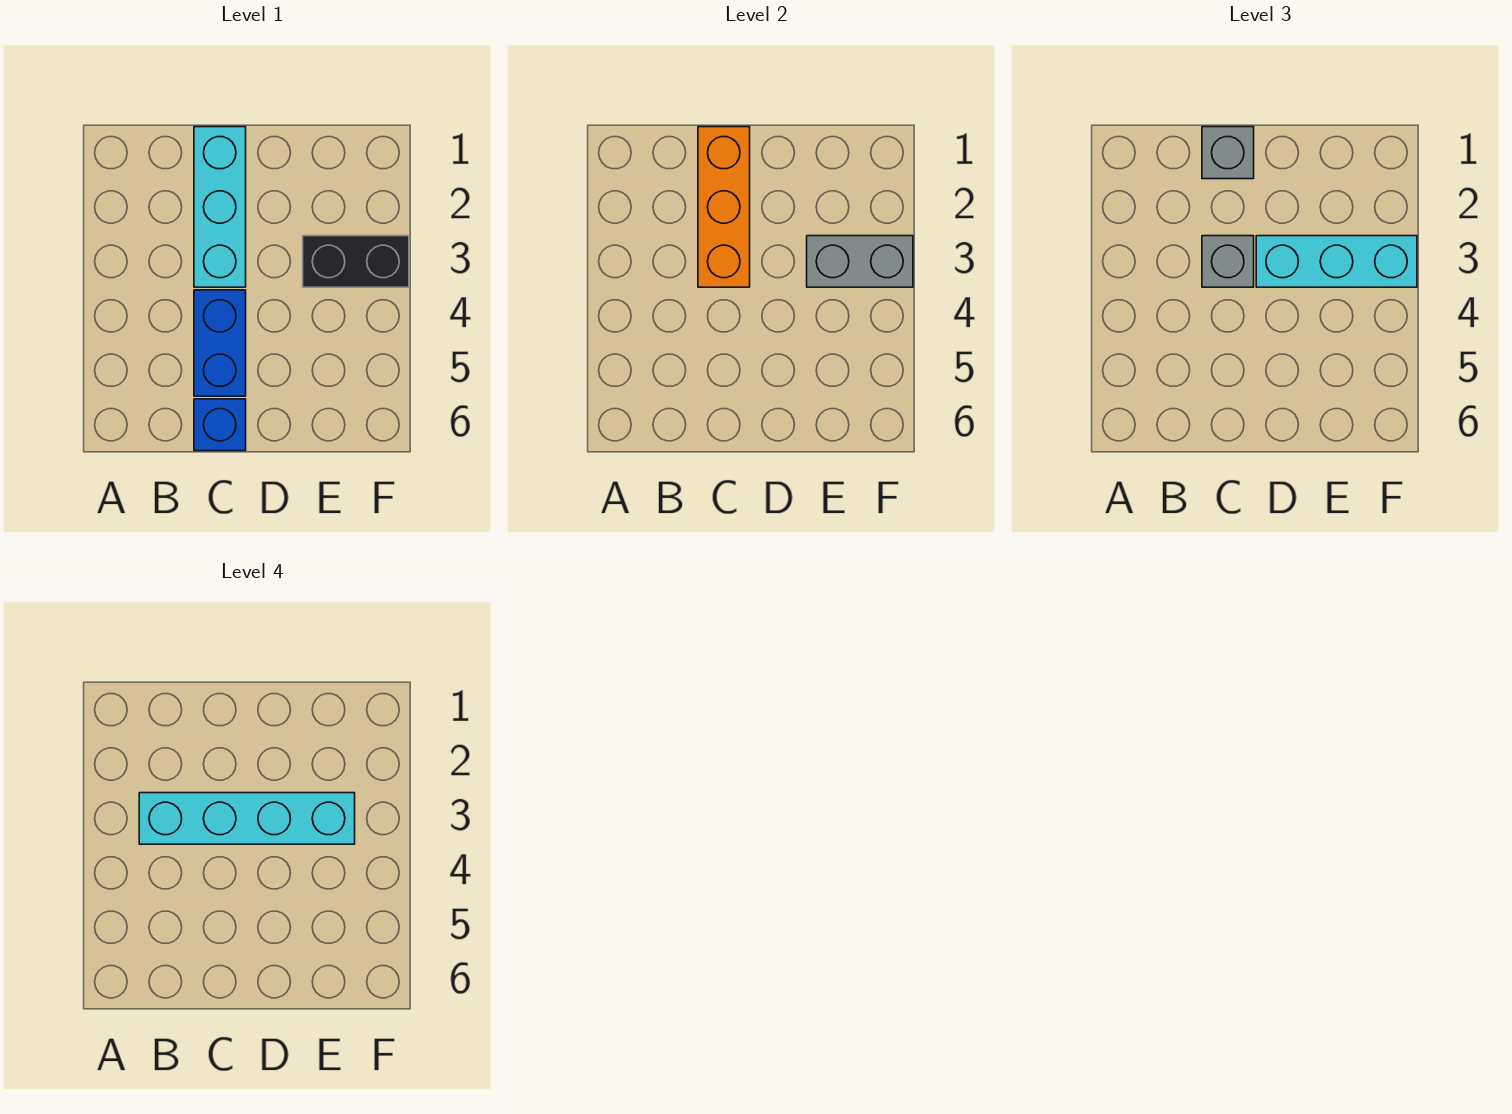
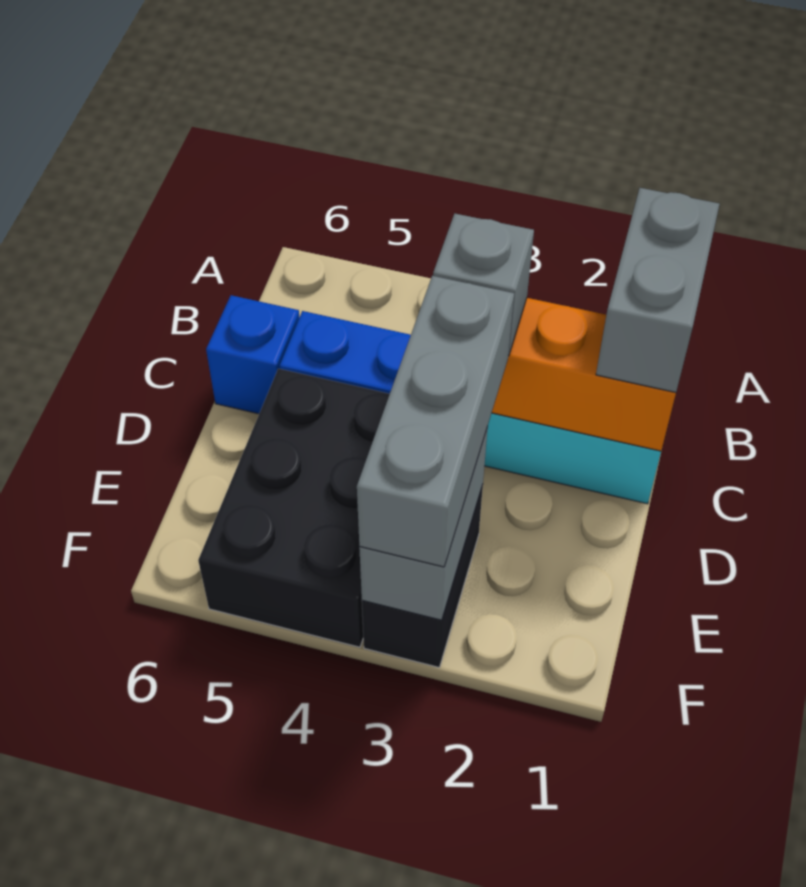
cyan 1x4 brick [139,793,355,844] -> none
grey 1x1 brick [1202,127,1254,179] -> grey 1x2 brick [596,188,720,392]
cyan 1x3 brick [1256,236,1417,287] -> grey 1x3 brick [357,276,514,567]
none -> black 2x3 brick [198,369,390,647]

